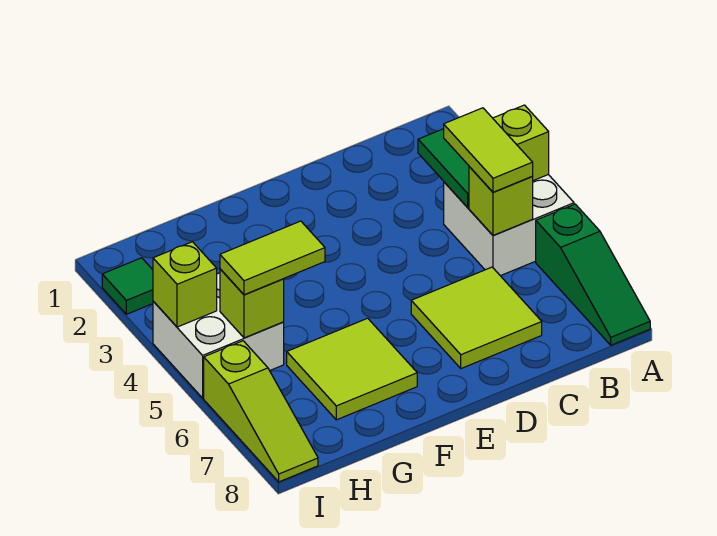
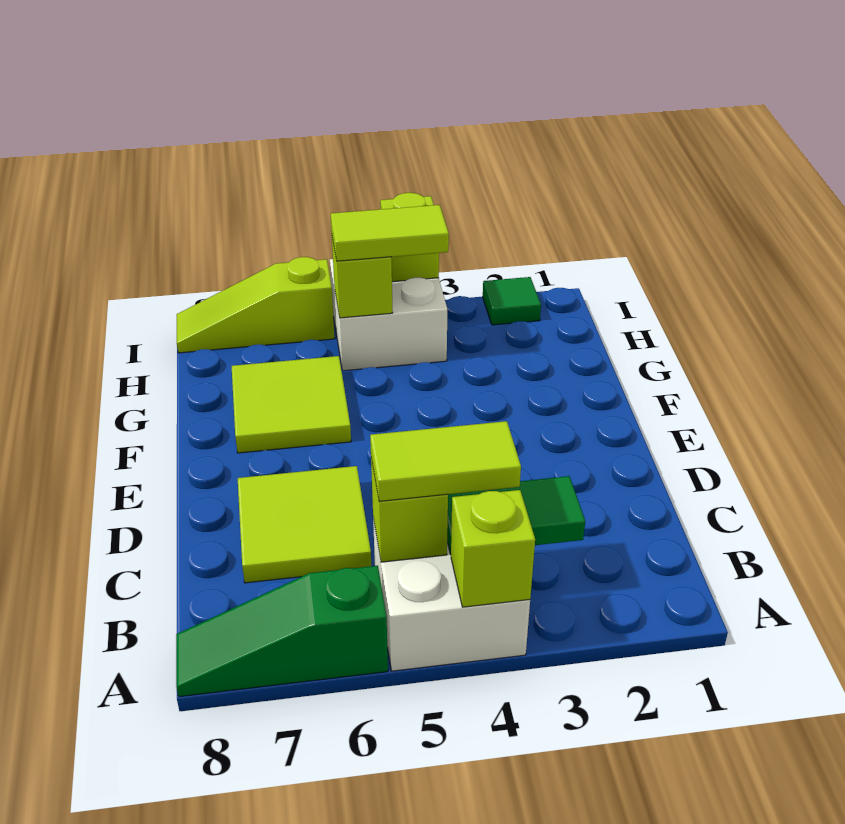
lime 1x2 tile [220,221,325,295] -> lime 1x2 tile turned to [331,205,449,261]

